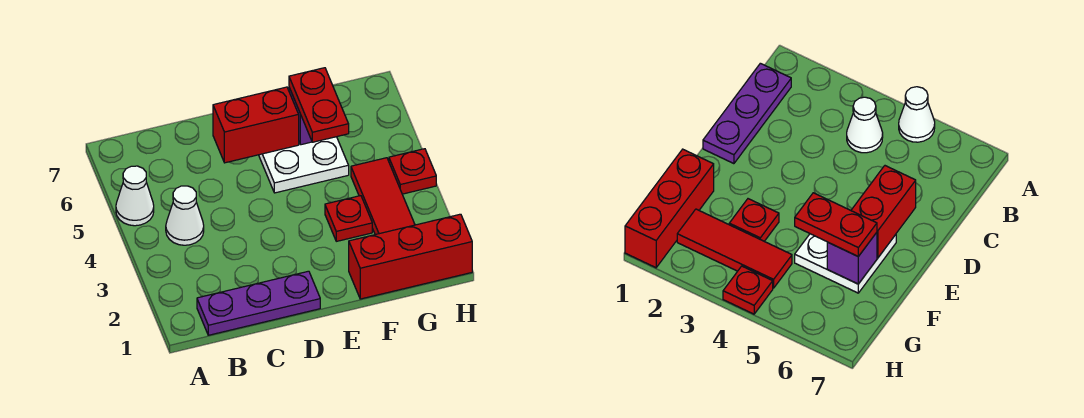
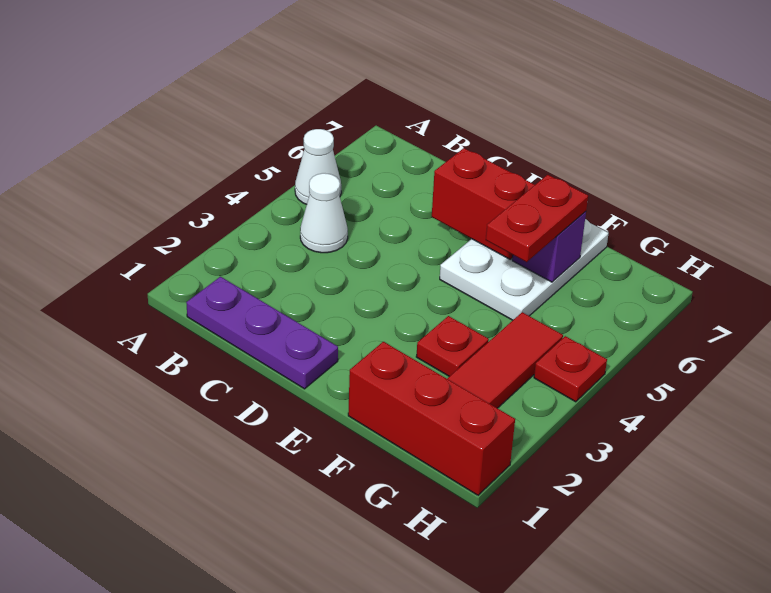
white 2x2 plate [259,137,349,193] -> white 2x3 plate [440,219,609,320]

